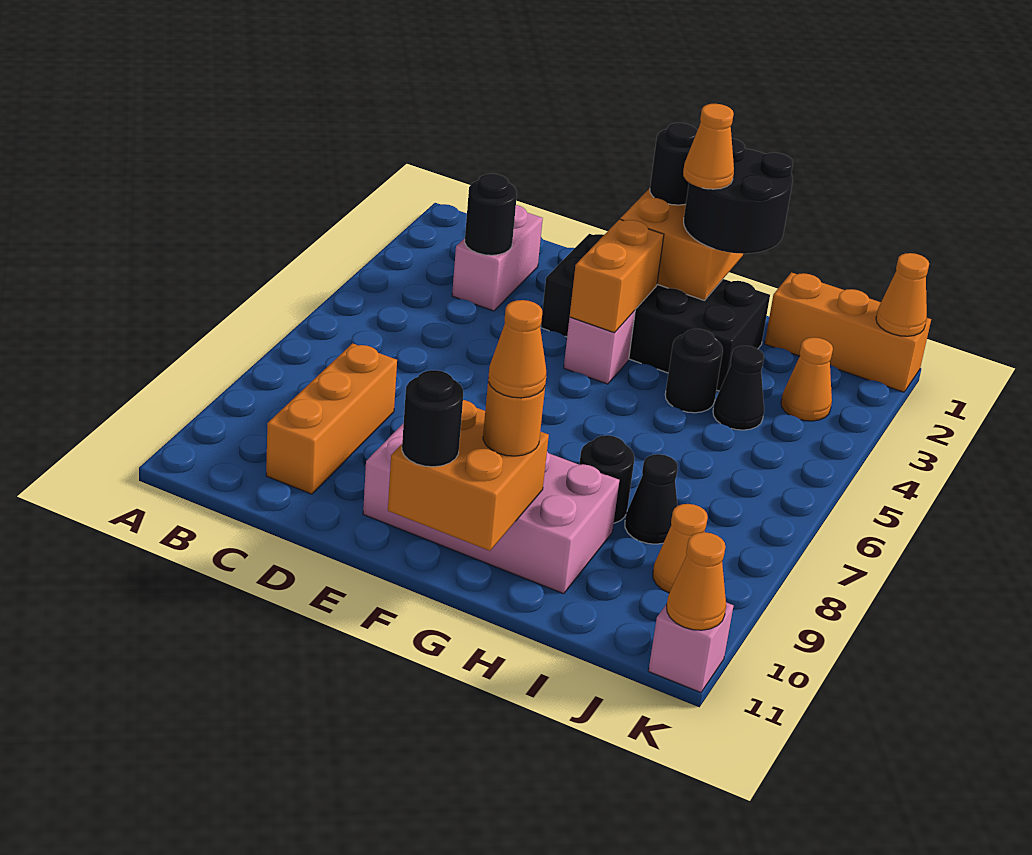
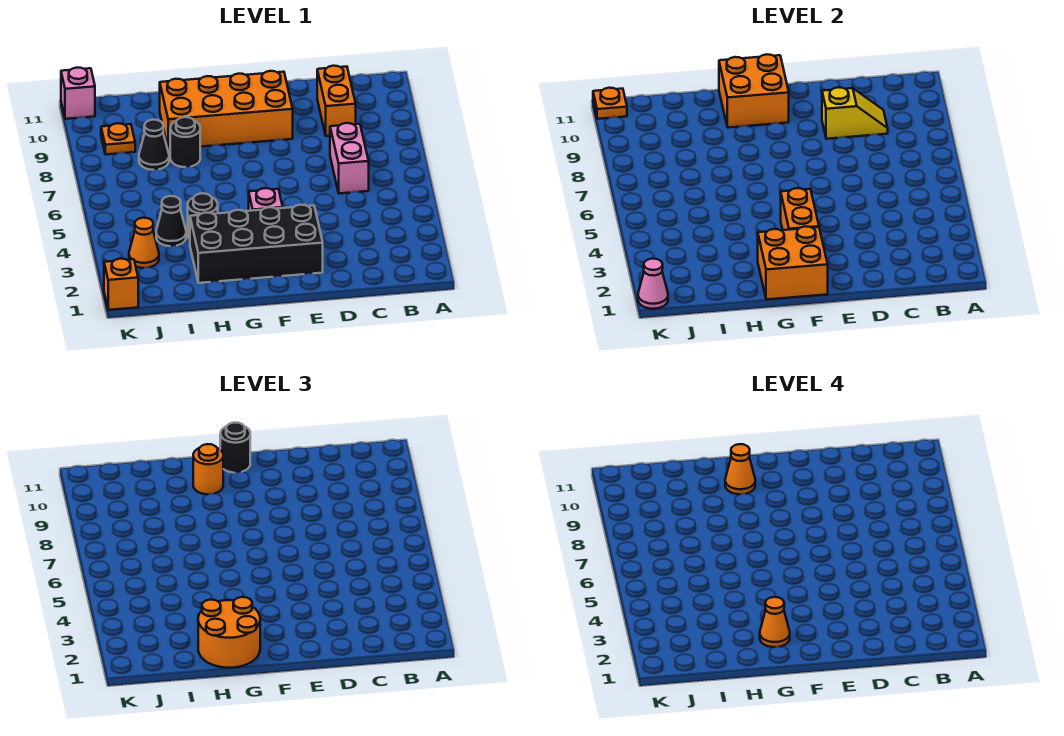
pink 1x2 brick [452,205,543,311] -> pink 1x2 brick moved to [330,123,369,193]
black 1x1 round brick [465,174,517,255] -> none
orange 1x3 brick [266,343,397,494] -> orange 1x2 brick [317,66,356,136]
none -> yellow 1x2 slope [822,87,888,139]
pink 2x4 brick [363,423,619,594] -> orange 2x4 brick [160,71,293,149]
black 1x1 round brick [650,123,697,205] -> none
black 2x2 round brick [684,138,793,254] -> orange 2x2 round brick [198,597,260,668]
orange 1x3 brick [765,272,931,392] -> orange 1x1 brick [104,259,138,310]
orange 1x1 cone [653,504,708,593] -> orange 1x1 plate [101,123,135,154]
orange 1x1 cone [876,253,929,336] -> pink 1x1 cone [638,259,668,309]
orange 1x1 cone [667,532,726,630] -> orange 1x1 plate [593,88,627,119]

